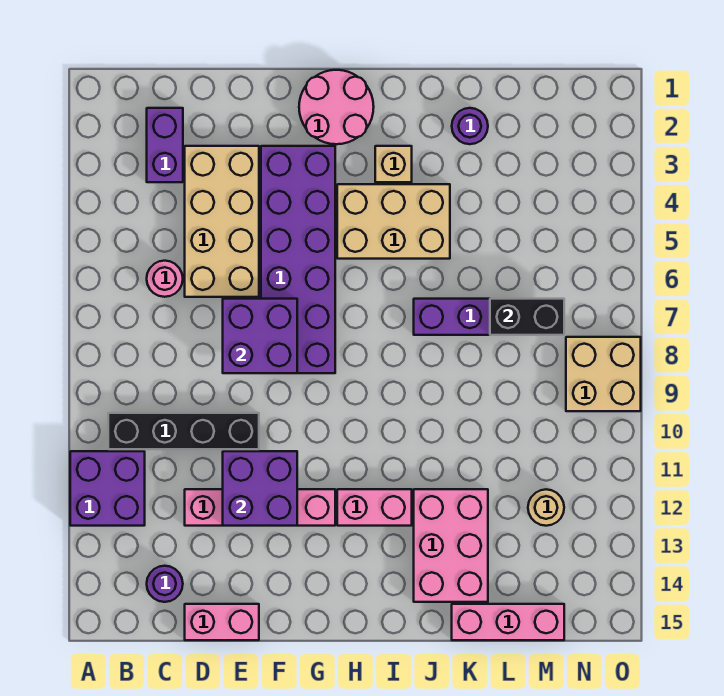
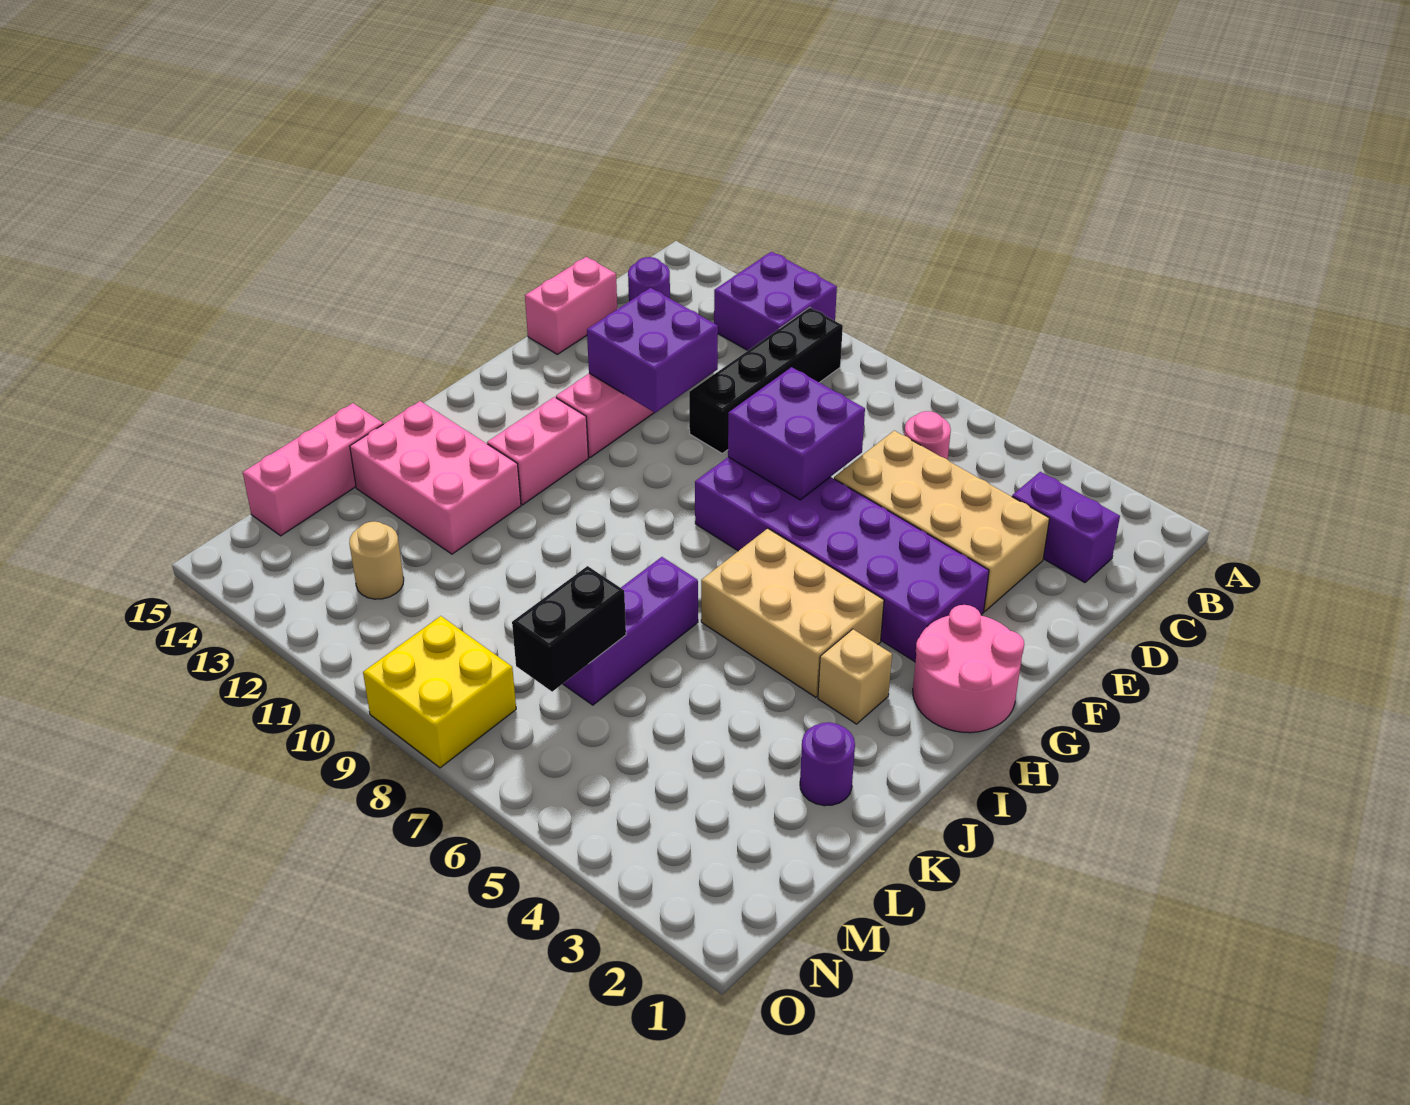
tan 2x3 brick [337,184,450,259] -> tan 2x3 brick turned to [701,528,884,697]
tan 2x2 brick [566,337,641,411] -> yellow 2x2 brick [363,616,516,768]

